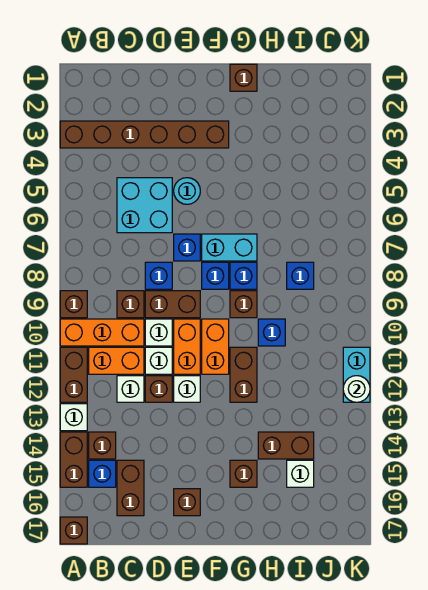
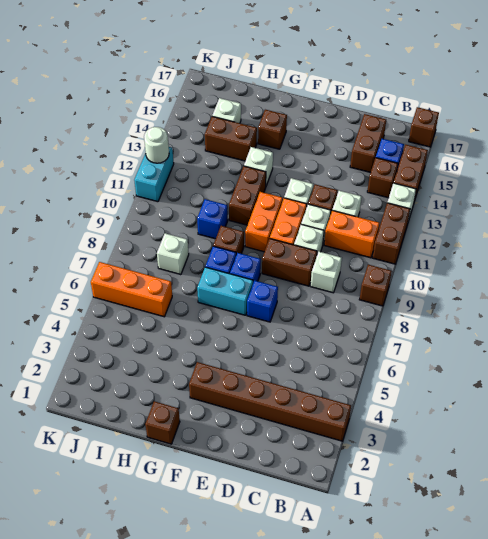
orange 1x3 brick [60,319,144,346] -> orange 1x3 brick moved to [91,262,172,317]
cyan 2x2 brick [117,178,172,233] -> none
brown 1x1 brick [117,291,144,318] -> white 1x1 brick [310,252,342,293]
blue 1x1 brick [145,262,172,289] -> none
cyan 1x1 round brick [174,178,200,204] -> none
brown 1x1 brick [174,489,200,516] -> none
none -> white 1x1 brick [244,147,273,186]
blue 1x1 brick [287,262,314,289] -> white 1x1 brick [157,233,189,275]

